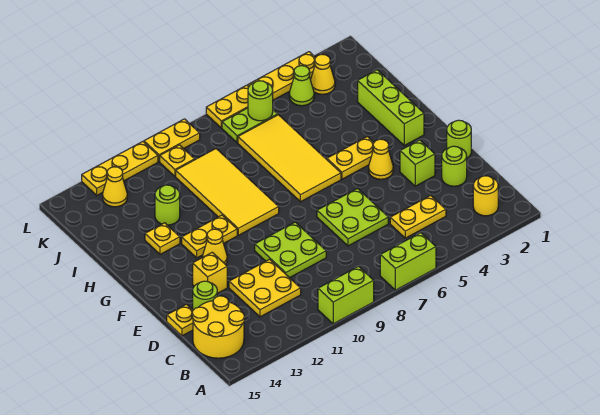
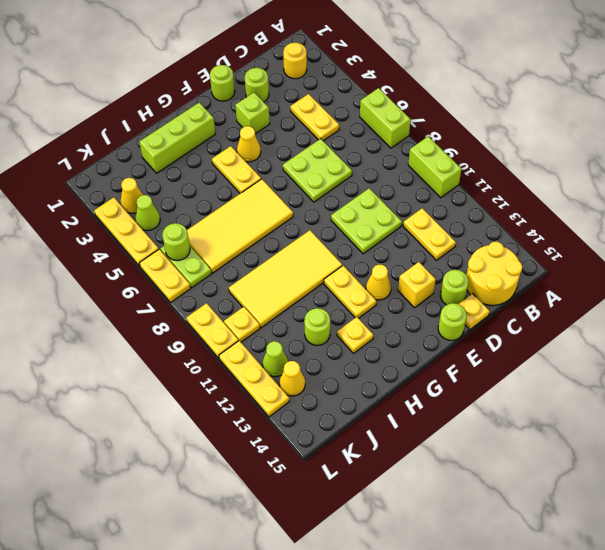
yellow 2x2 plate [229,259,301,317] -> yellow 1x2 plate [403,208,456,260]
none -> lime 1x1 round brick [438,303,467,340]
none -> lime 1x1 cone [262,341,288,377]

